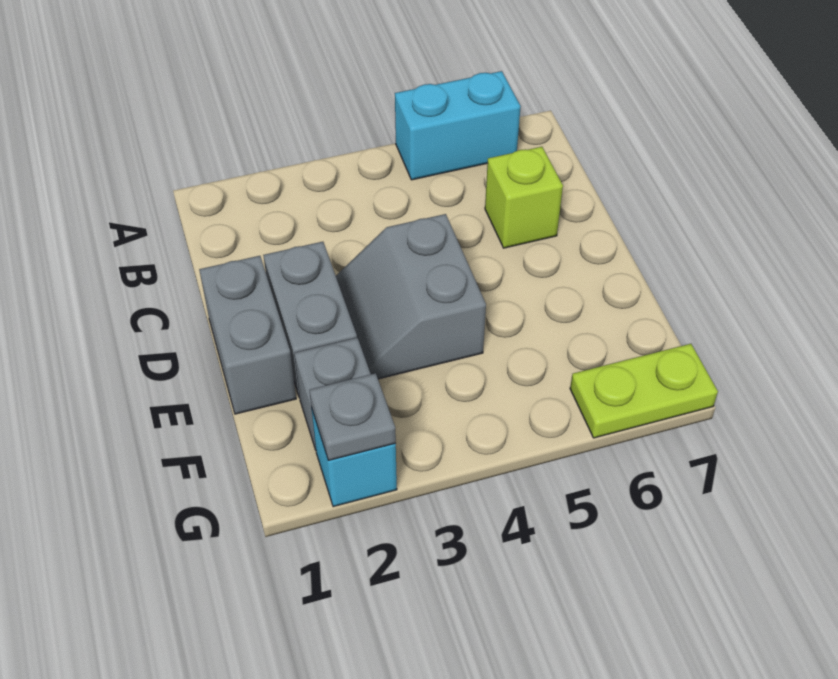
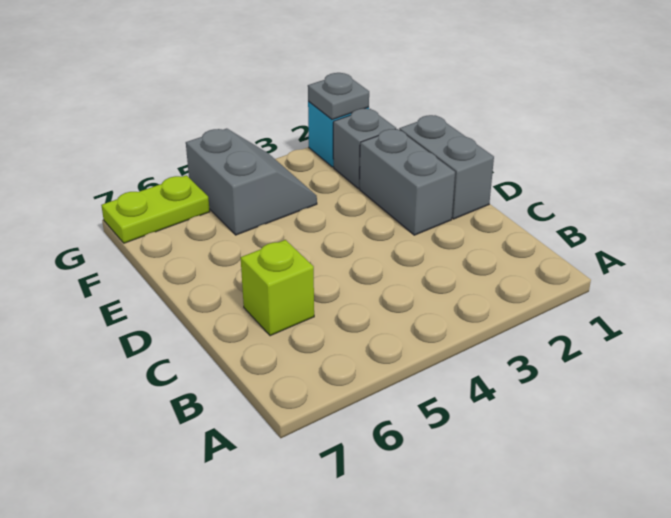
cyan 1x2 brick [395,71,521,180] -> none
grey 2x2 slope [336,214,486,379] -> grey 2x2 slope moved to [186,129,317,235]

